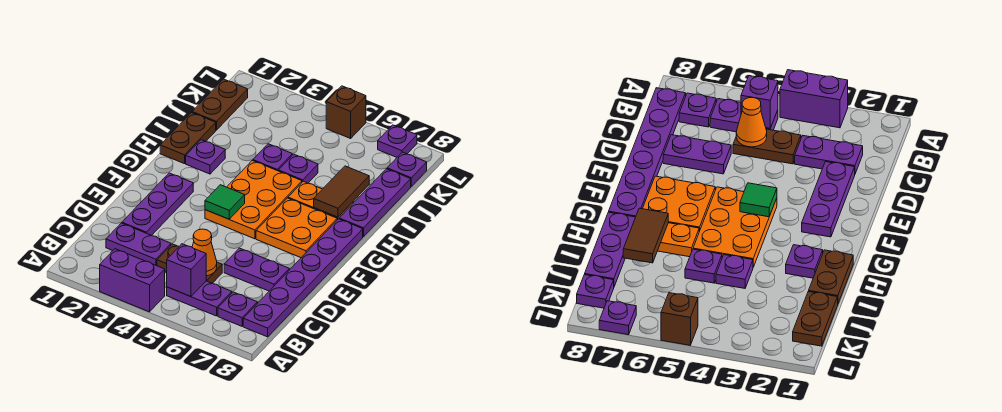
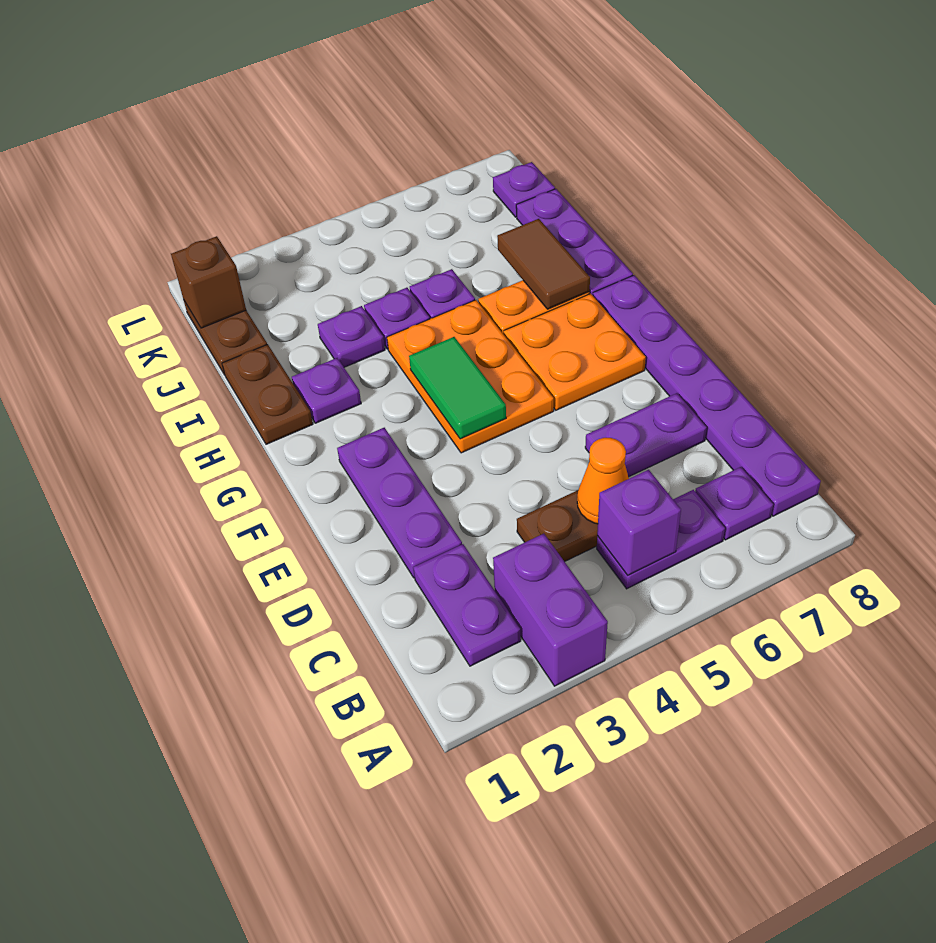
purple 1x2 brick [100,249,165,312] -> purple 1x2 brick turned to [493,534,608,686]
purple 1x2 plate [106,223,171,266] -> purple 1x2 plate turned to [413,544,521,666]
green 1x1 tile [205,185,245,219] -> green 1x2 tile [409,337,506,439]
brown 1x1 brick [326,86,366,138] -> brown 1x1 brick moved to [171,236,246,328]
purple 1x1 plate [378,125,417,157] -> purple 1x1 plate moved to [318,306,385,367]

